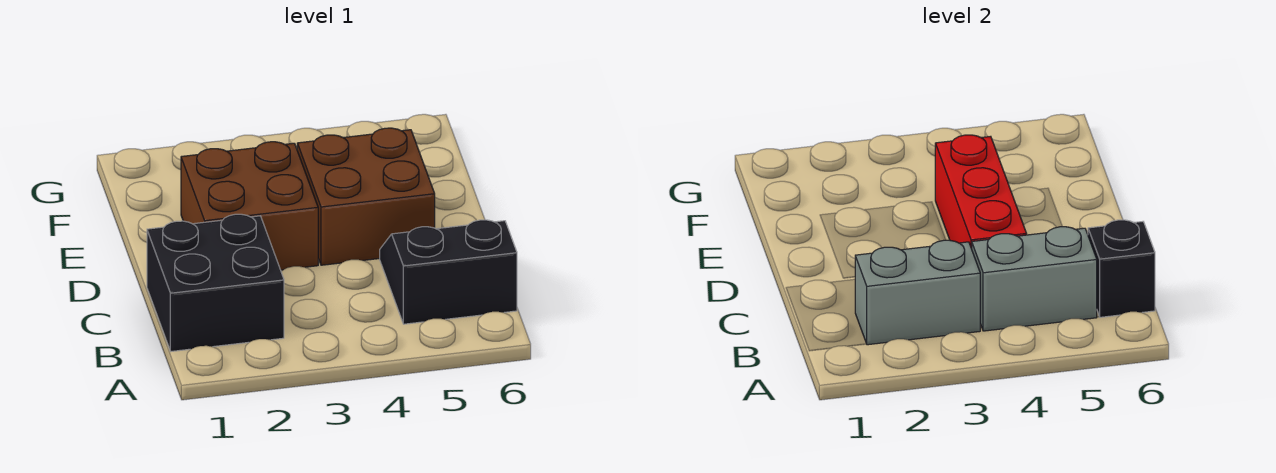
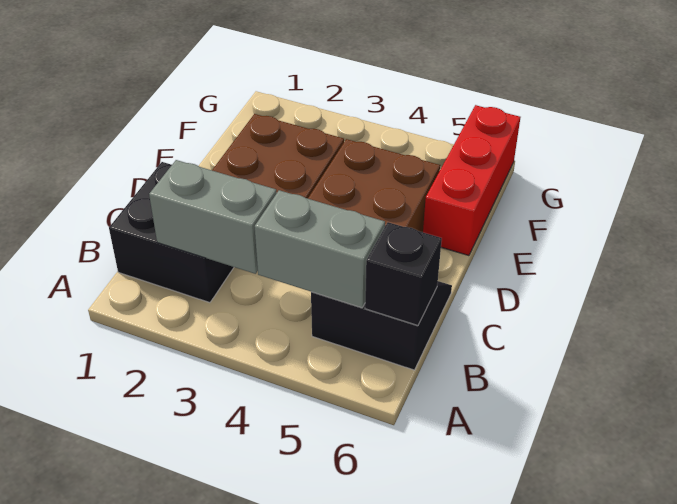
red 1x3 brick [935,135,1027,249] -> red 1x3 brick moved to [423,105,520,256]

